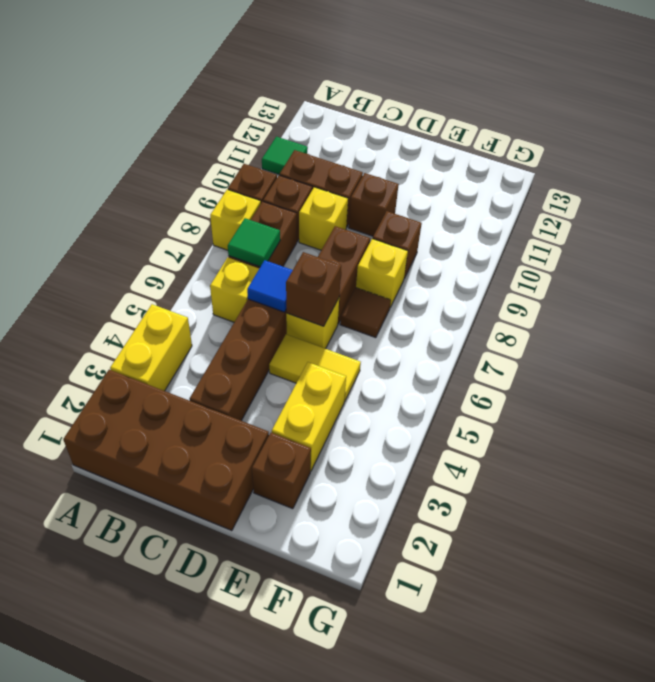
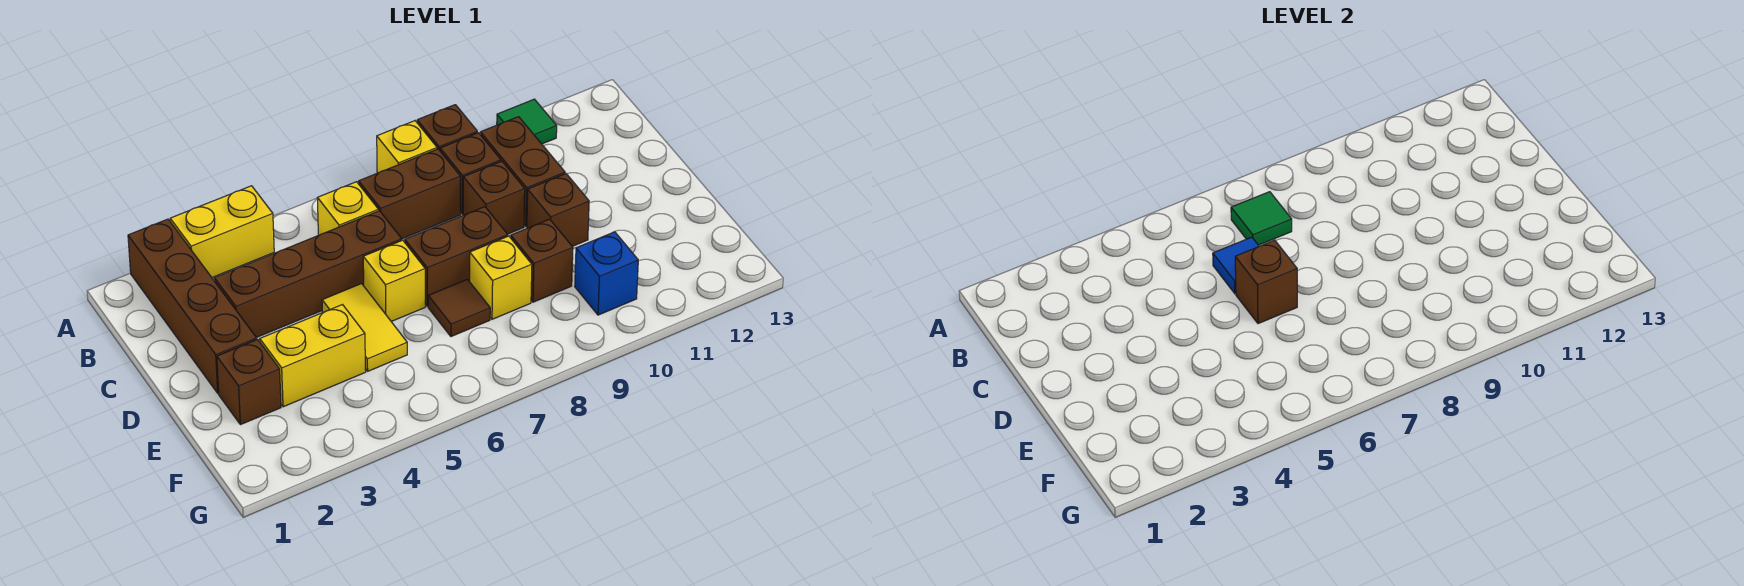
brown 2x4 brick [63,370,269,531] -> brown 1x4 brick [128,219,257,393]
yellow 1x1 brick [299,187,348,250] -> brown 1x1 brick [463,161,525,234]
none -> blue 1x1 brick [575,232,638,315]

